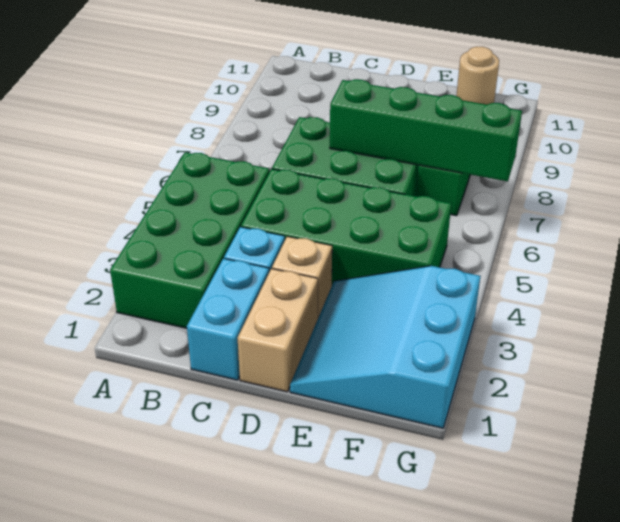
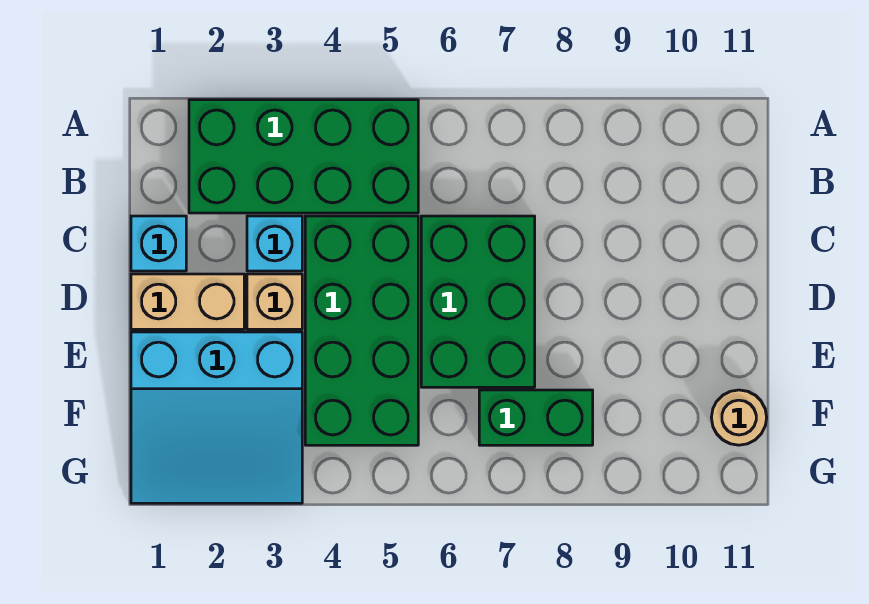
cyan 1x2 brick [187,258,269,380] -> cyan 1x1 brick [131,216,186,271]
green 1x4 brick [330,79,522,181] -> none
cyan 3x3 slope [290,266,480,428] -> cyan 3x3 slope turned to [131,332,302,503]

